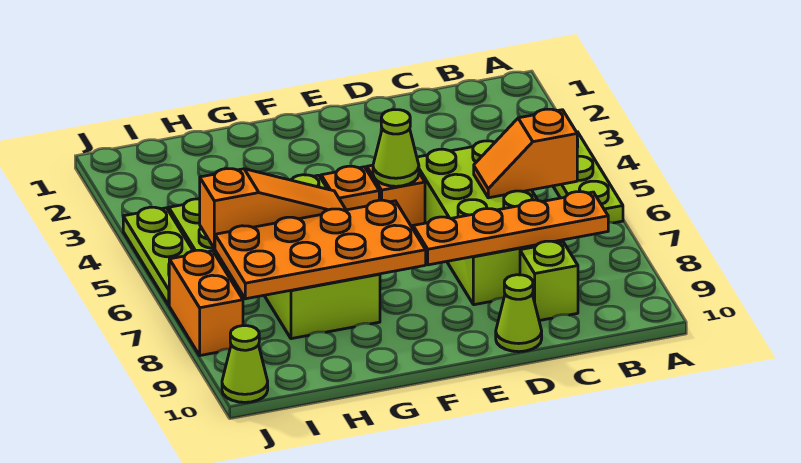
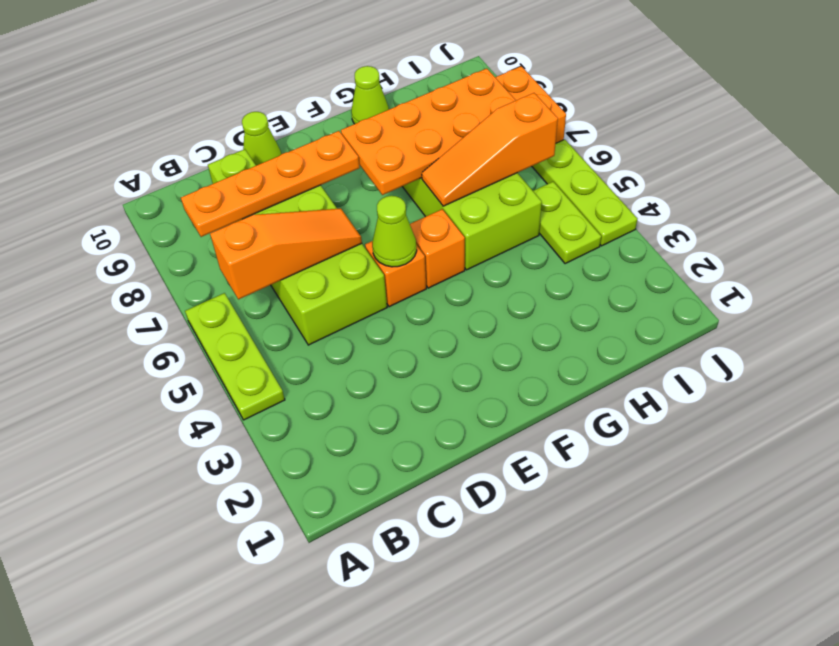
orange 1x2 slope [474,109,577,198] -> orange 1x3 slope [210,208,362,299]
lime 1x1 cone [222,326,268,402] -> lime 1x1 cone moved to [351,66,389,124]

